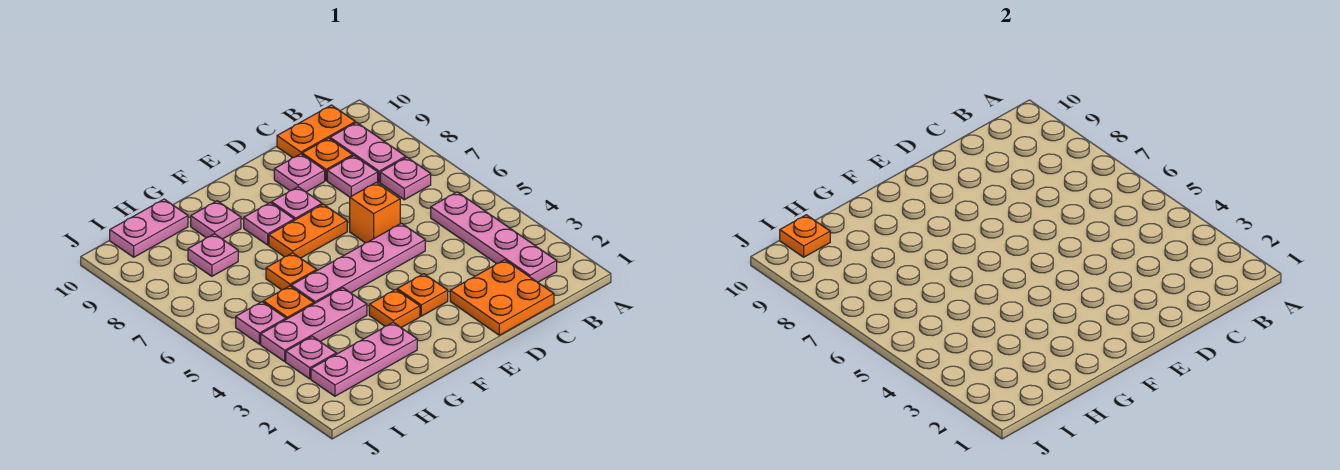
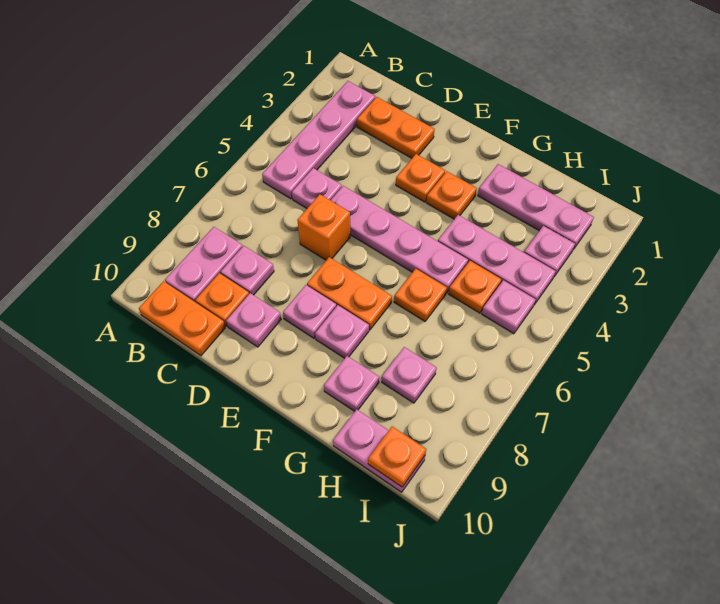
pink 1x1 plate [380,157,431,200] -> pink 1x1 plate moved to [292,168,342,208]
orange 2x2 plate [450,260,554,335] -> orange 1x2 plate [357,97,435,158]

